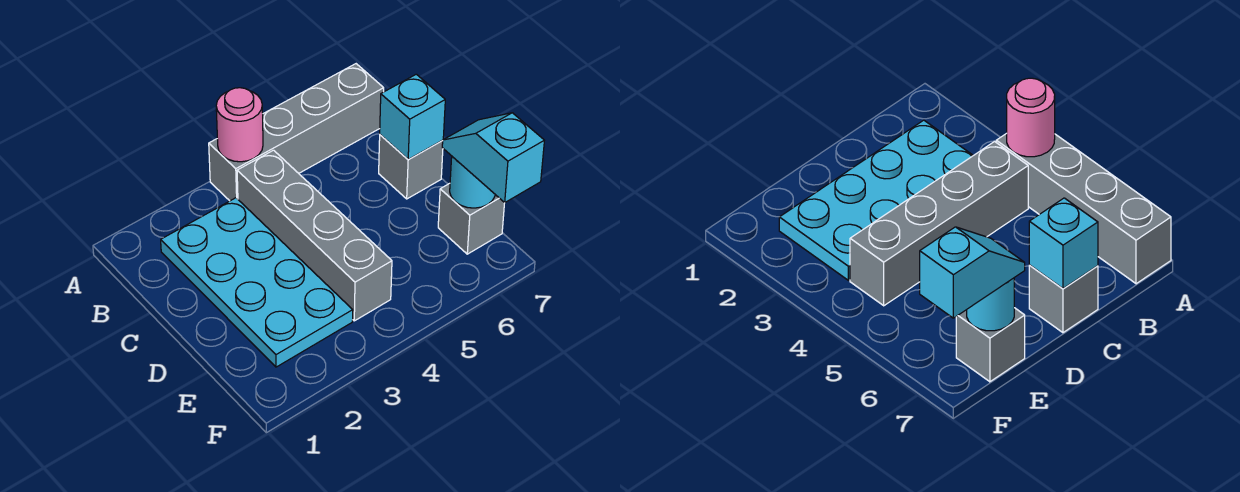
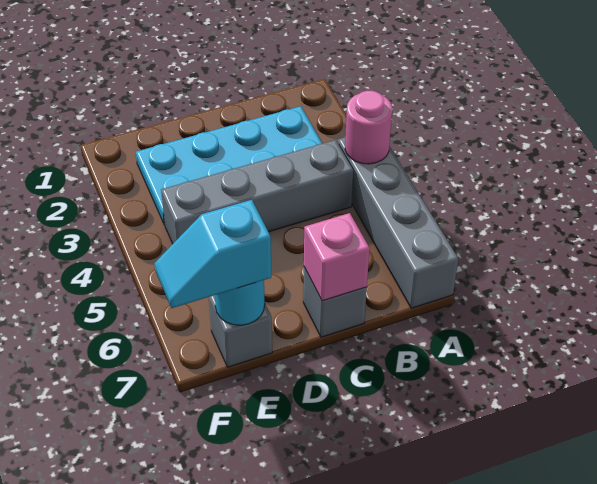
cyan 1x1 brick [380,74,445,160] -> pink 1x1 brick [304,213,370,301]
cyan 1x2 slope [442,113,544,203] -> cyan 1x2 slope turned to [154,200,271,308]

